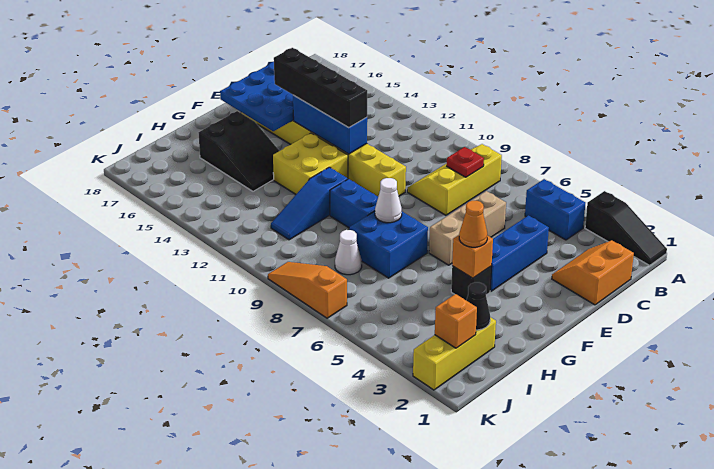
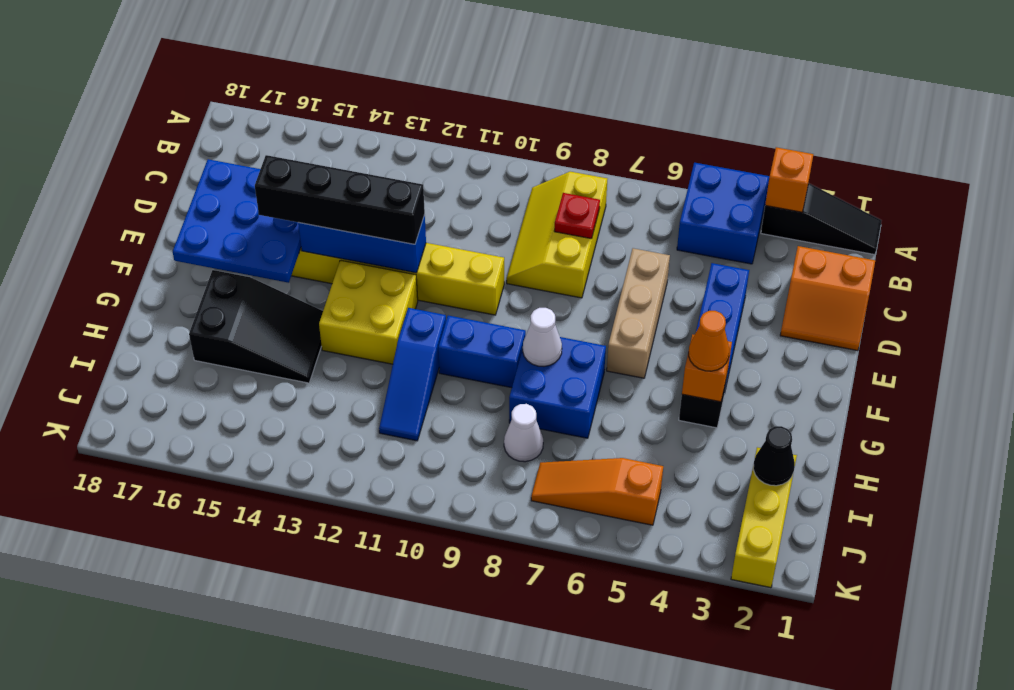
blue 1x2 brick [525,179,585,240] -> blue 2x2 brick [677,163,769,264]
orange 2x2 slope [552,241,634,305] -> orange 2x2 slope turned to [780,246,875,351]
orange 1x1 brick [435,294,477,348] -> orange 1x1 brick moved to [765,147,813,212]
orange 1x3 slope [268,262,347,318] -> orange 1x3 slope moved to [531,458,663,525]

